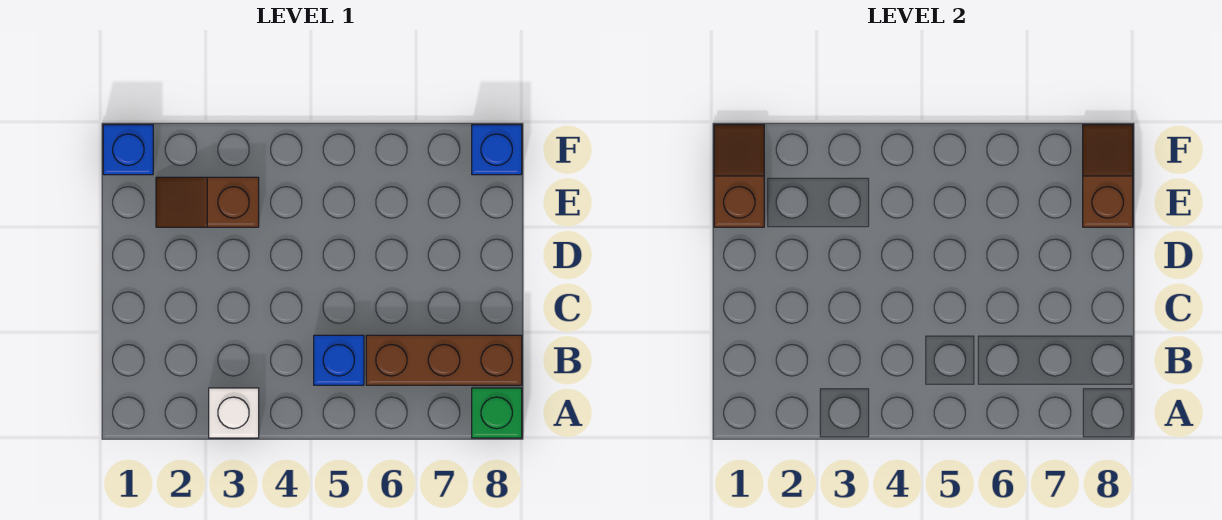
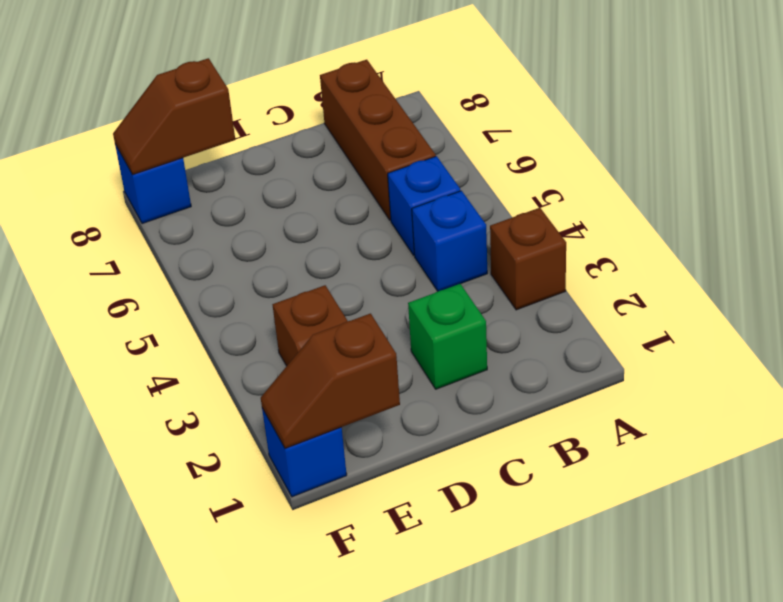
white 1x1 brick [209,388,259,438] -> brown 1x1 brick [490,208,566,310]
green 1x1 brick [472,388,522,438] -> green 1x1 brick moved to [408,284,487,389]
none -> blue 1x1 brick [412,191,487,291]

